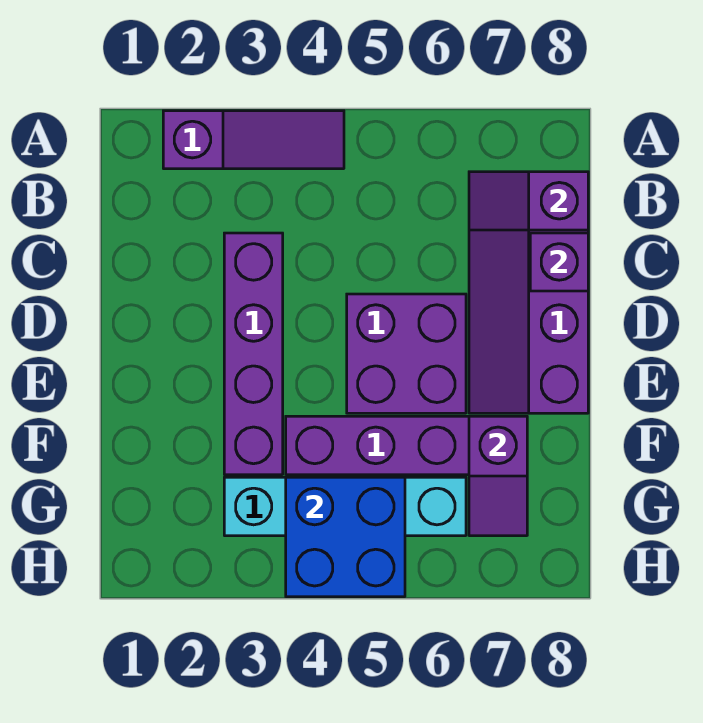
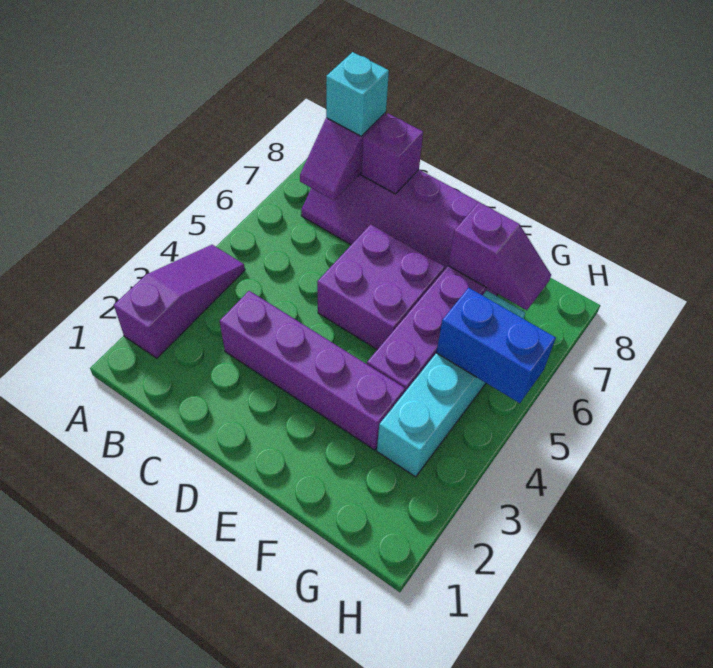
none -> cyan 1x1 brick [326,52,389,136]
blue 2x2 brick [286,477,405,597] -> blue 1x2 brick [436,288,556,403]

